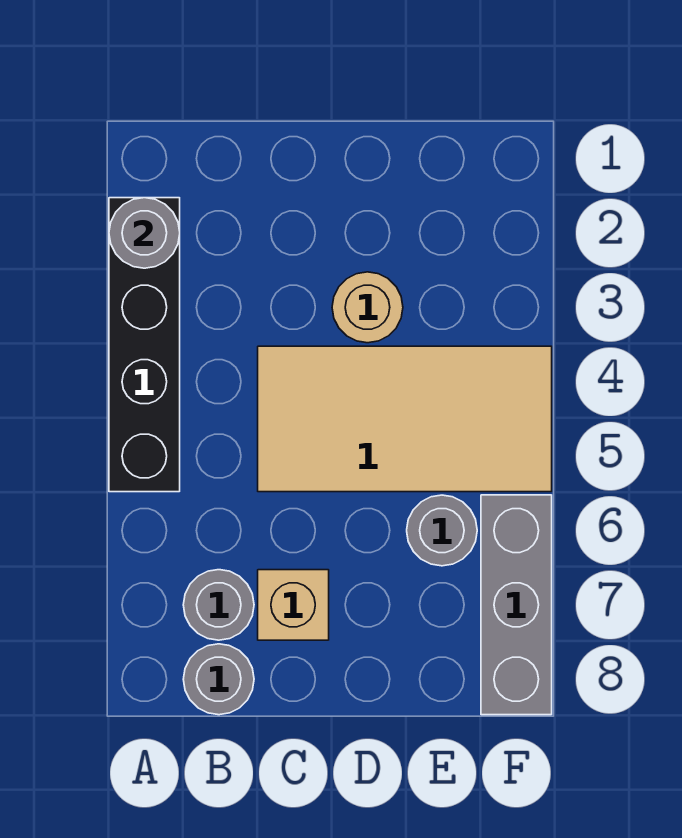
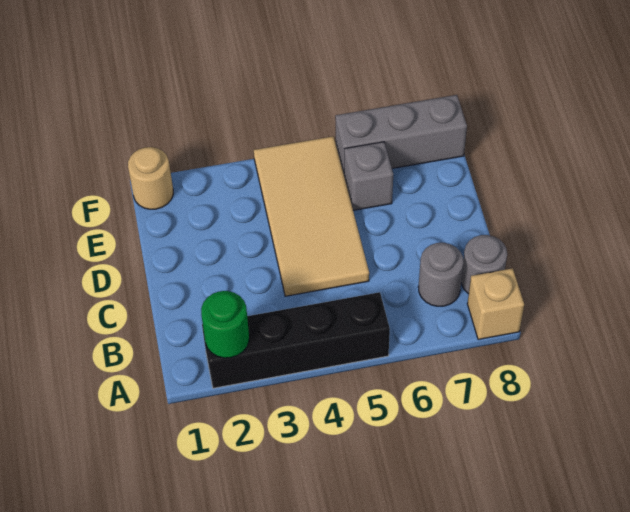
grey 1x1 round brick [109,198,180,268] -> green 1x1 round brick [201,291,249,358]
tan 1x1 brick [258,570,329,640] -> tan 1x1 brick moved to [467,268,524,340]
tan 1x1 round brick [332,272,403,343] -> tan 1x1 round brick moved to [128,147,173,209]
grey 1x1 round brick [407,495,477,566] -> grey 1x1 brick [344,142,393,210]

